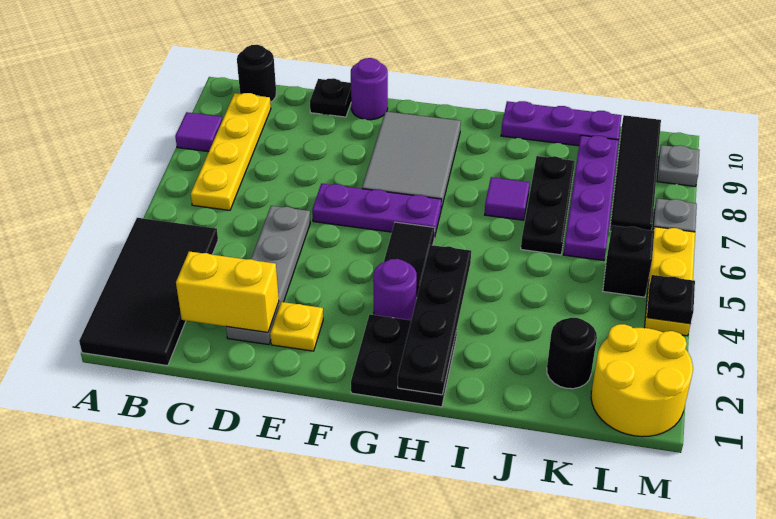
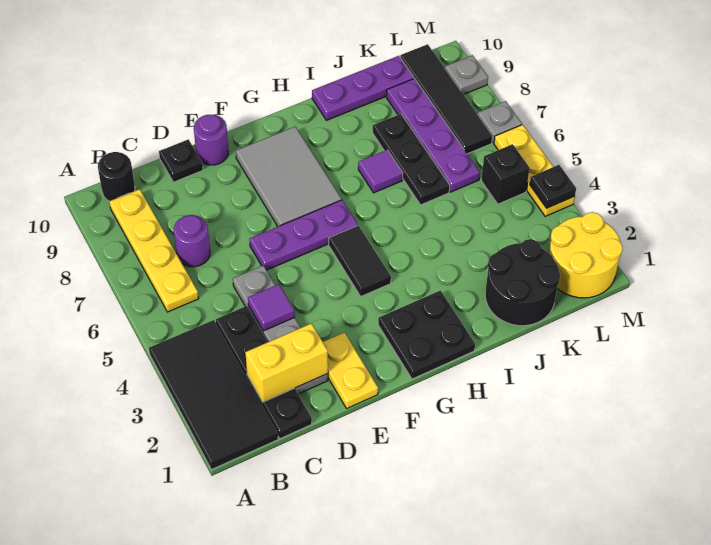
purple 1x1 tile [175,112,222,152] -> purple 1x1 tile moved to [248,284,295,331]
yellow 1x1 plate [270,302,323,351] -> yellow 1x2 plate [323,333,378,408]
purple 1x1 round brick [373,259,417,320] -> purple 1x1 round brick moved to [174,215,210,267]
black 1x4 plate [398,245,471,395] -> black 1x4 plate moved to [216,306,312,439]
black 1x1 round brick [547,318,597,389] -> black 2x2 round brick [485,239,560,326]

